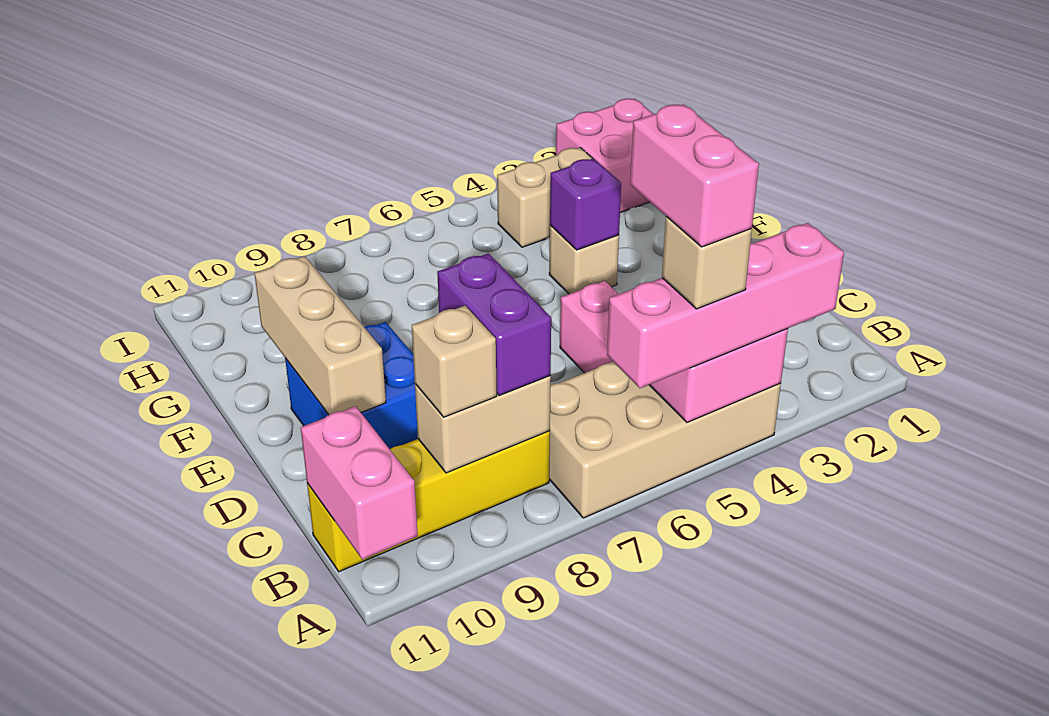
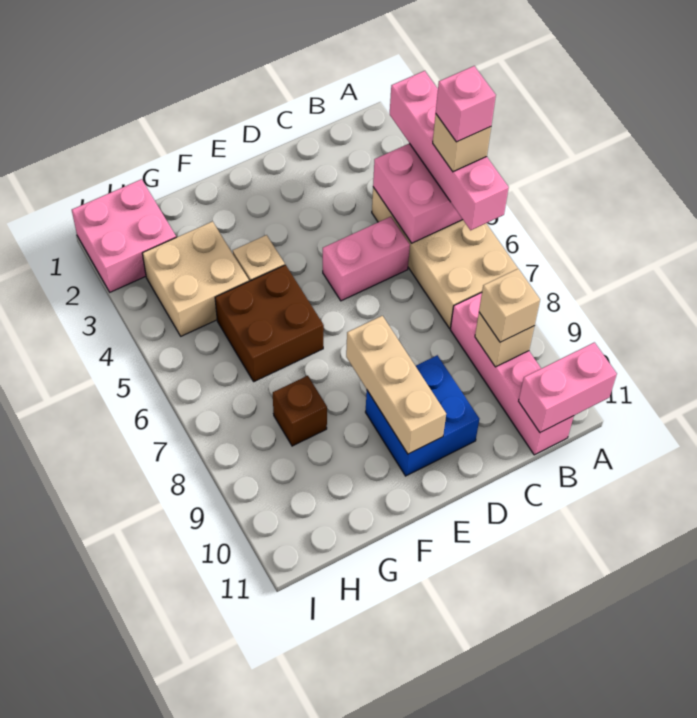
pink 1x2 brick [630,104,759,247] -> pink 1x1 brick [436,66,496,142]
yellow 1x4 brick [307,431,550,572] -> pink 1x4 brick [450,293,574,455]
tan 1x2 brick [415,376,551,473] -> tan 1x1 brick [475,313,534,367]
purple 1x2 brick [437,253,551,395] -> none
tan 1x3 brick [254,256,386,414] -> tan 1x3 brick turned to [346,316,446,454]
purple 1x1 brick [550,158,621,250] -> none
none -> brown 2x2 brick [215,265,324,382]
none -> brown 1x1 brick [273,376,327,446]
tan 1x2 brick [497,148,593,247] -> tan 2x2 brick [142,221,249,336]

